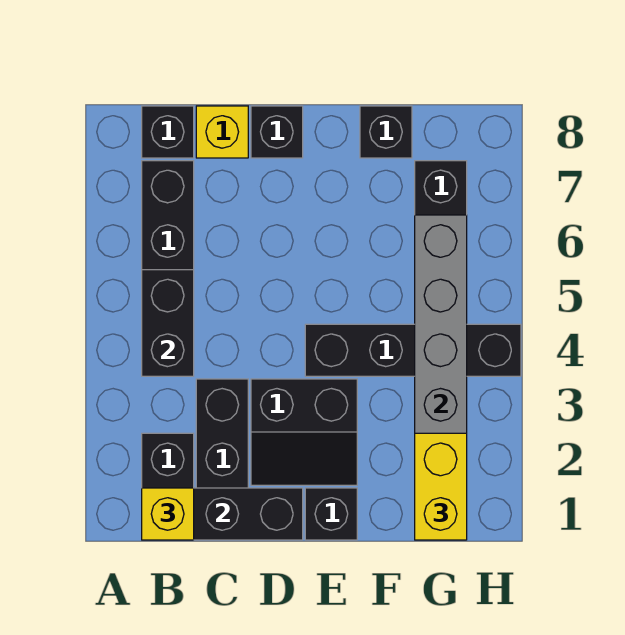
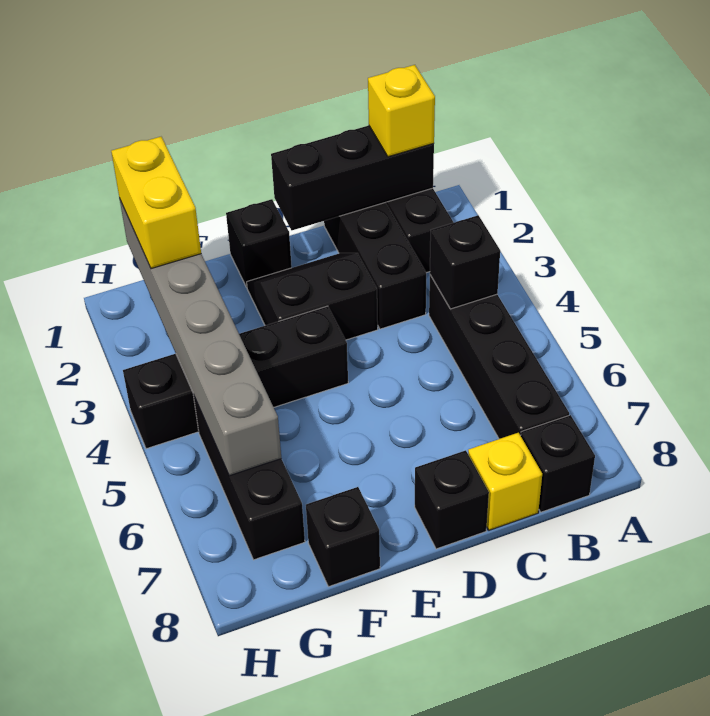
black 1x2 brick [142,270,194,376] -> black 1x1 brick [430,215,500,309]

